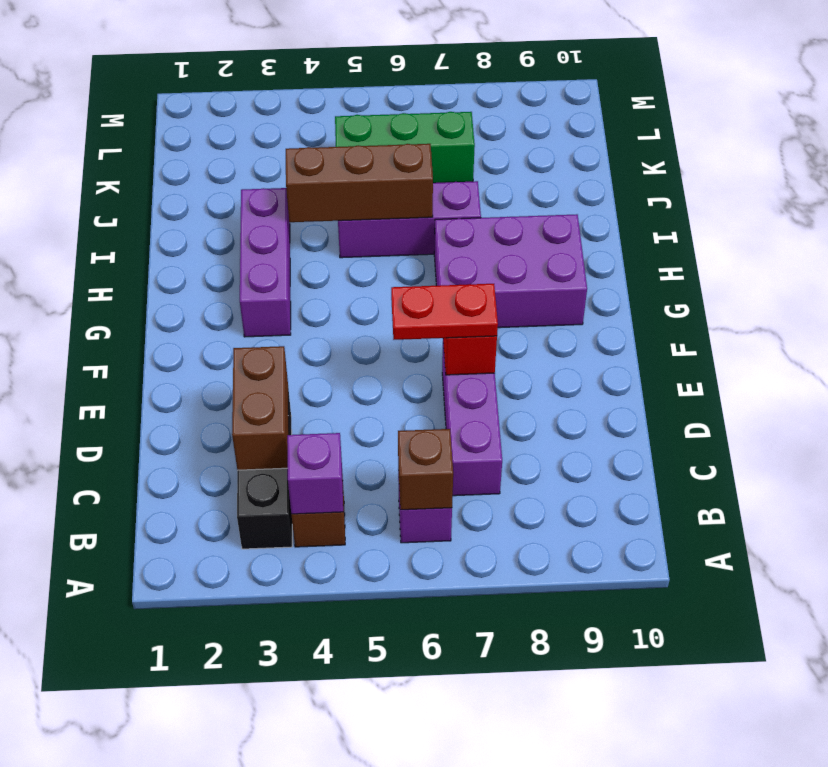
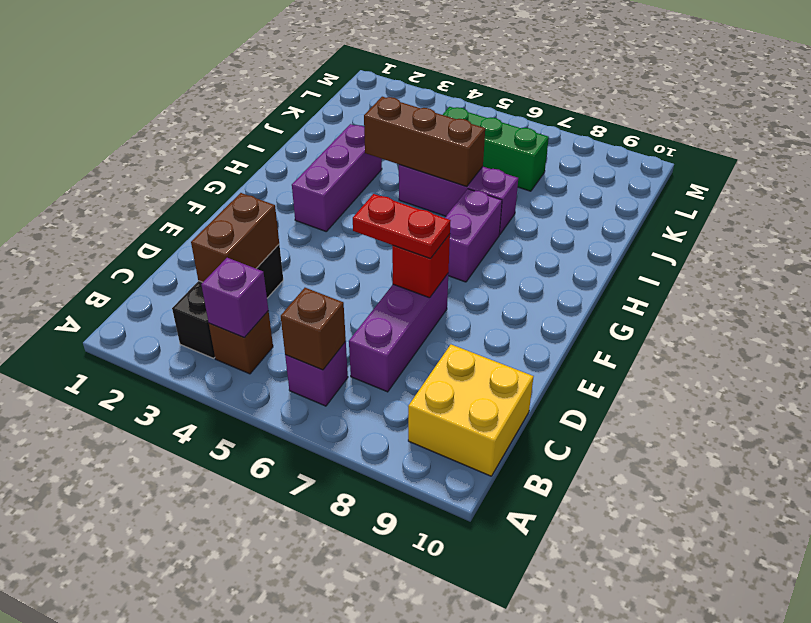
none -> yellow 2x2 brick [408,345,534,476]
purple 2x3 brick [434,214,587,328] -> purple 1x2 brick [445,189,502,282]

